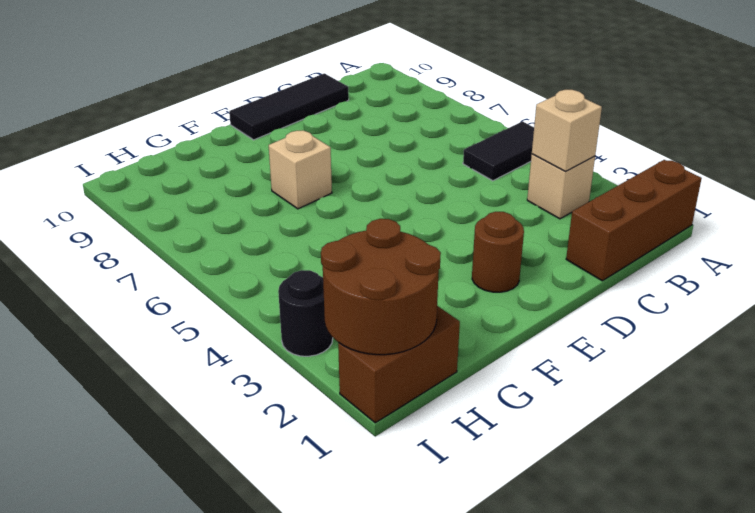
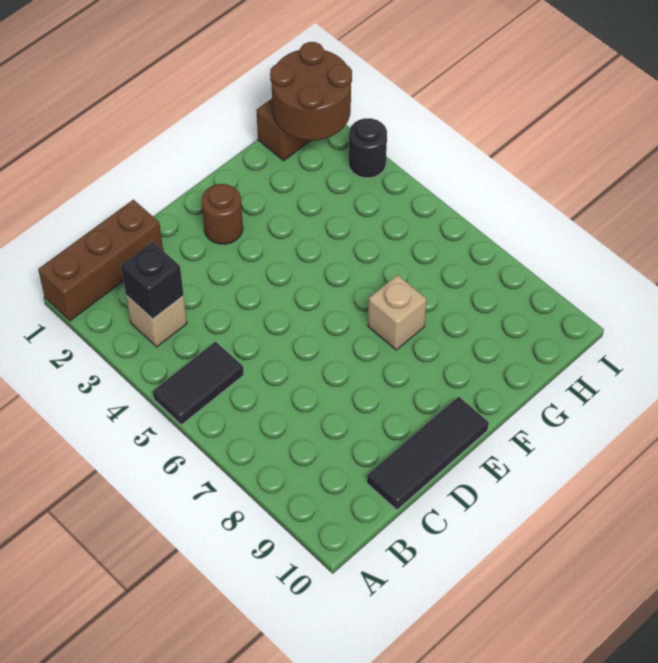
tan 1x1 brick [532,90,602,171] -> black 1x1 brick [121,242,183,319]

